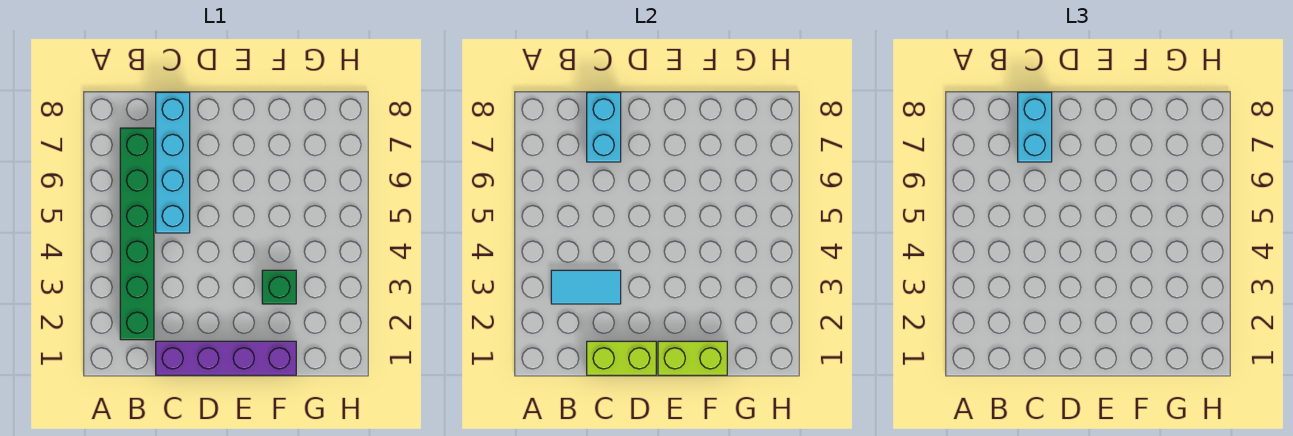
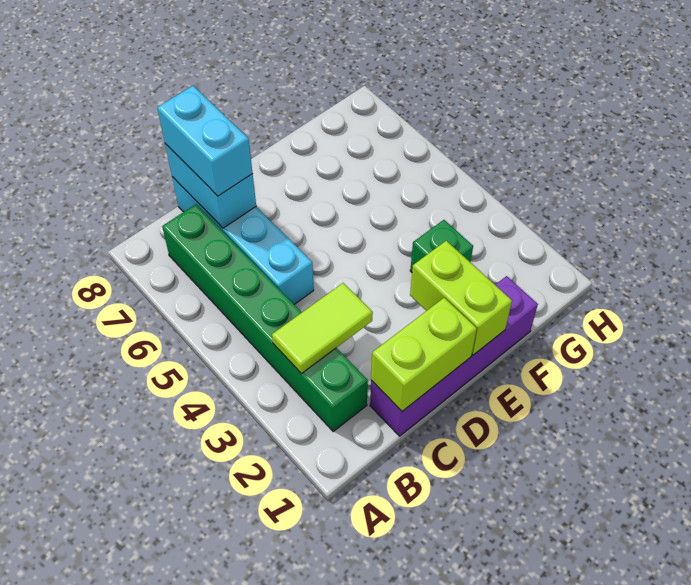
cyan 1x2 tile [551,270,621,304] -> lime 1x2 tile [272,283,373,374]
lime 1x2 brick [658,341,727,375] -> lime 1x2 brick turned to [410,241,512,355]

